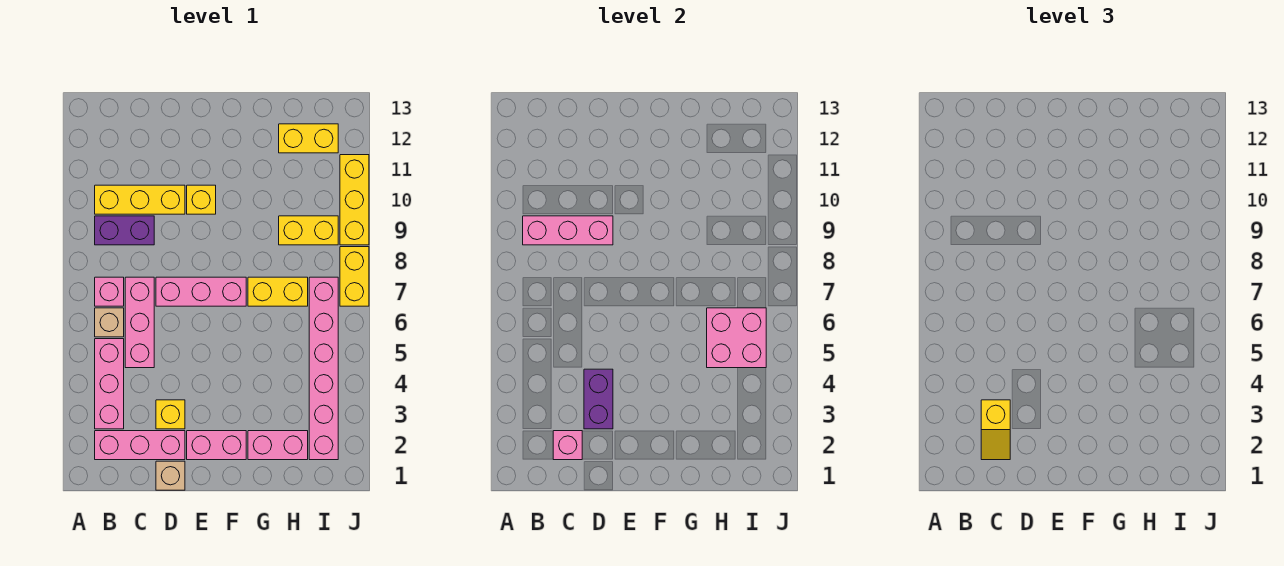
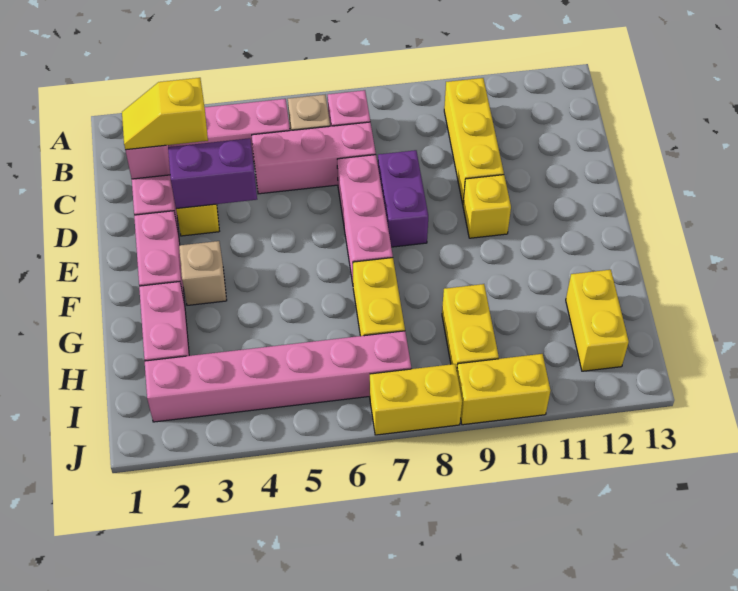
purple 1x2 brick [95,216,154,245] -> purple 1x2 brick moved to [378,150,428,247]
pink 1x3 brick [523,216,613,245] -> none
tan 1x1 brick [156,461,185,490] -> tan 1x1 brick moved to [179,241,227,305]
pink 2x2 brick [707,308,766,368] -> none
yellow 1x3 brick [340,155,369,245] -> yellow 1x2 brick [457,354,550,425]

